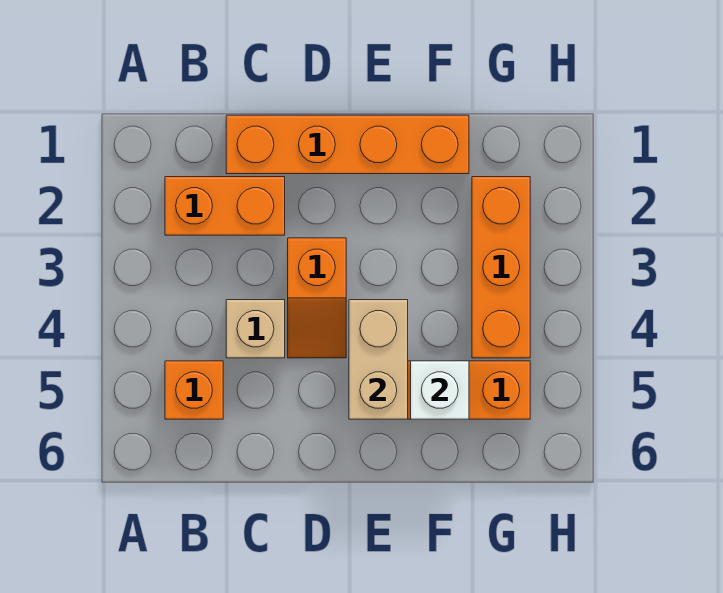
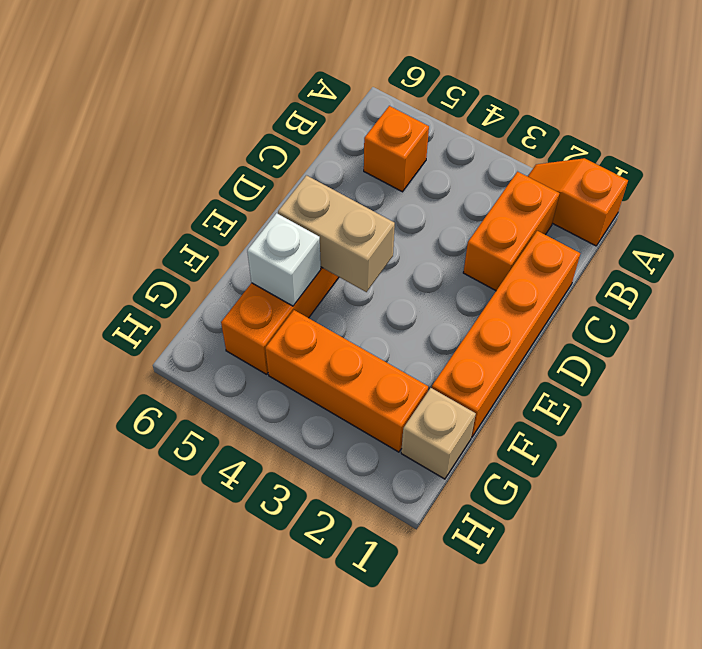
tan 1x1 brick [226,300,285,358] -> tan 1x1 brick moved to [401,388,476,479]
orange 1x2 slope [288,238,346,358] -> orange 1x2 slope moved to [528,158,628,246]

